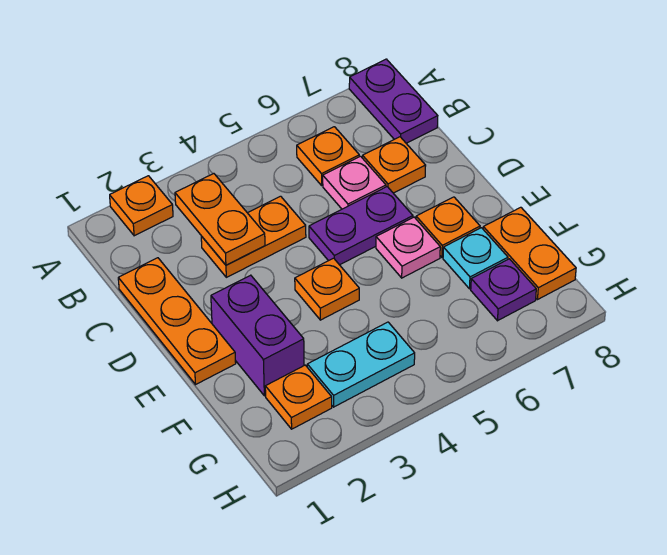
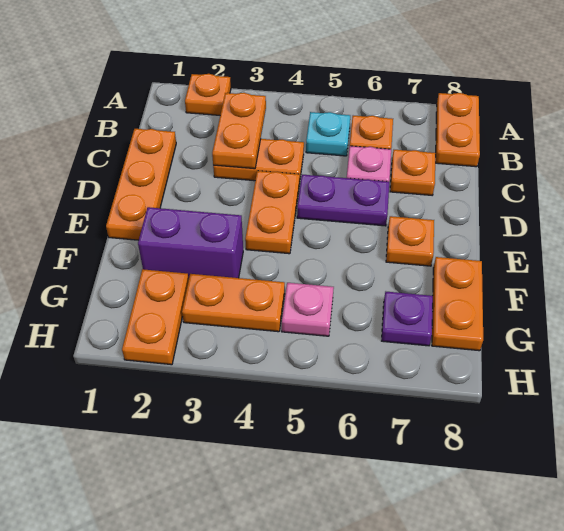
purple 1x2 plate [349,59,438,143] -> orange 1x2 plate [435,93,480,167]
purple 1x2 brick [211,275,304,396] -> purple 1x2 brick turned to [138,207,243,279]
orange 1x1 plate [295,258,359,320] -> orange 1x2 plate [245,171,300,254]
pink 1x1 plate [376,217,440,278] -> pink 1x1 plate moved to [282,283,334,336]
cyan 1x1 plate [443,228,508,289] -> cyan 1x1 plate moved to [306,112,350,156]
orange 1x1 plate [265,365,332,429] -> orange 1x2 plate [122,269,189,365]
cyan 1x2 plate [307,322,415,407] -> orange 1x2 plate [182,274,285,332]

